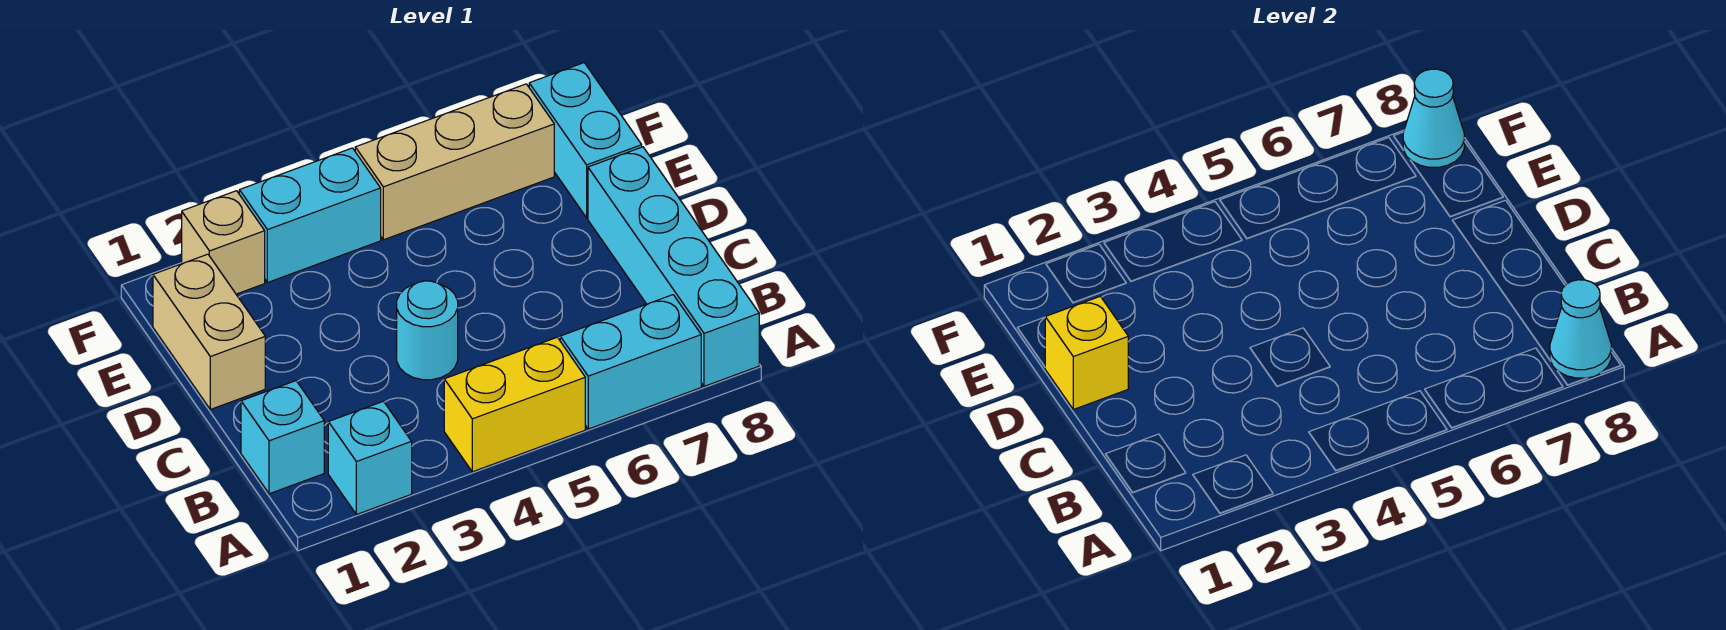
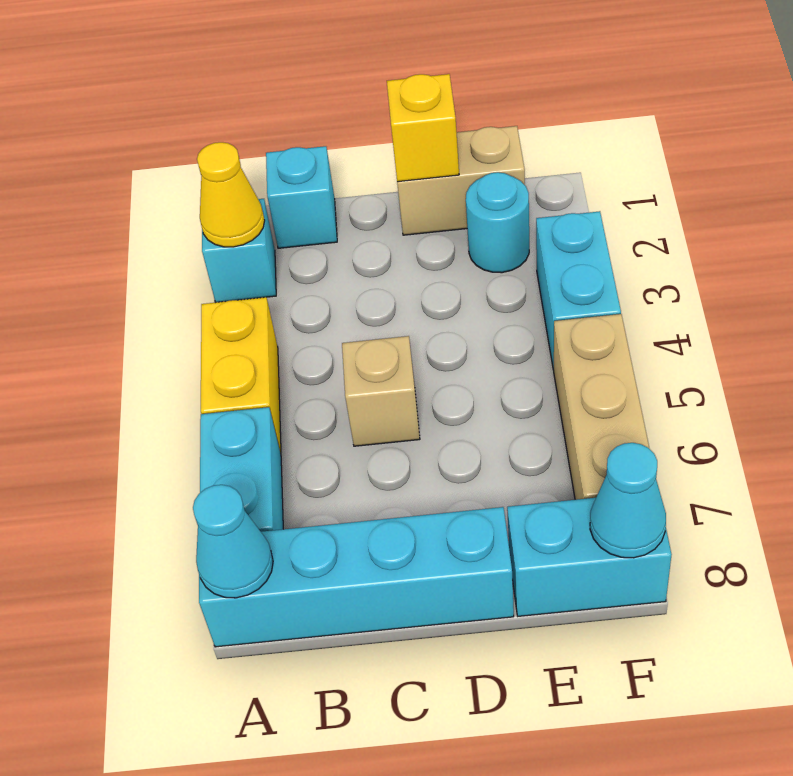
none -> yellow 1x1 cone [197,142,265,247]
cyan 1x1 round brick [397,281,458,380] -> cyan 1x1 round brick moved to [466,172,529,273]
tan 1x1 brick [182,191,265,294] -> tan 1x1 brick moved to [342,336,420,446]

